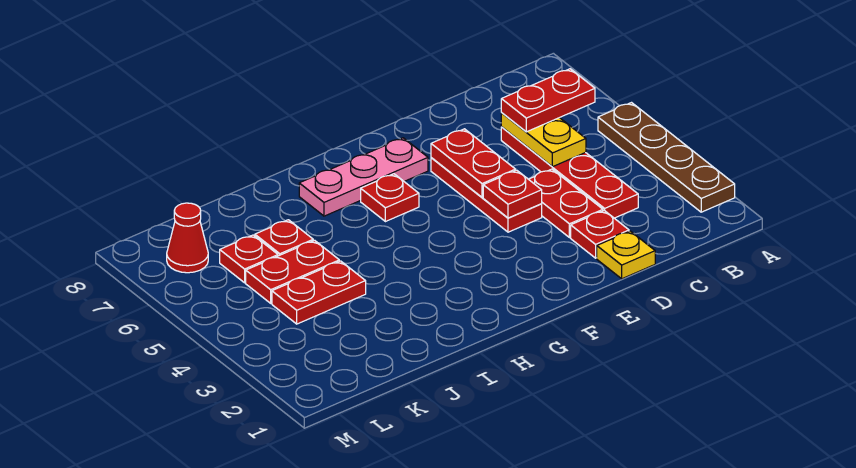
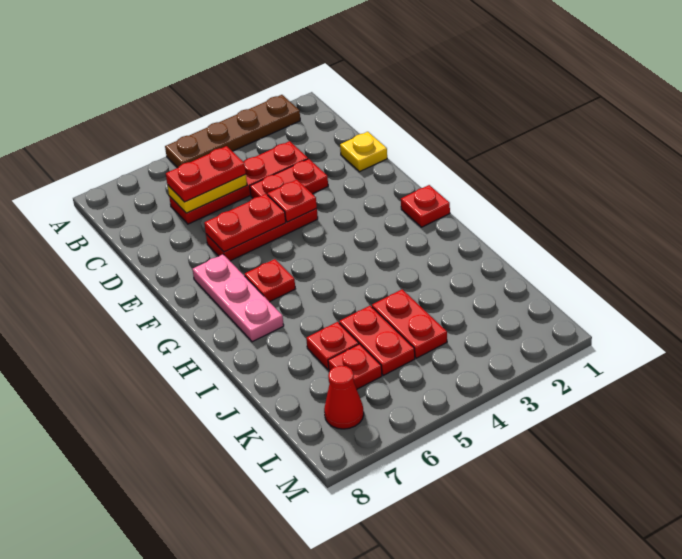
red 1x2 plate [501,69,595,132] -> red 1x2 plate turned to [166,146,246,202]
red 1x1 plate [571,210,629,258] -> red 1x1 plate moved to [401,185,450,227]

